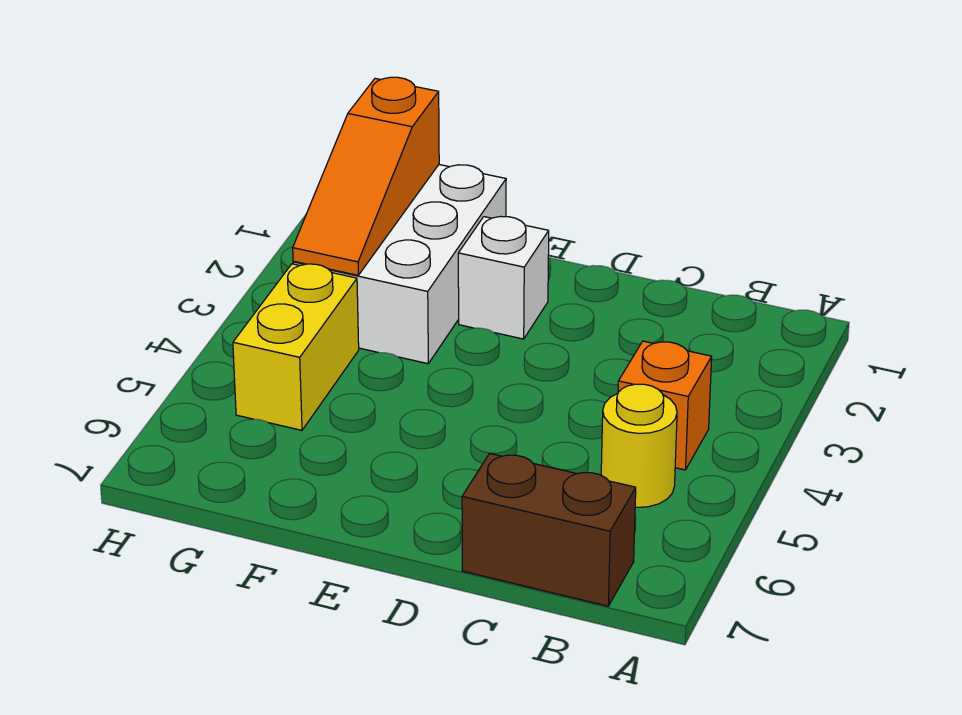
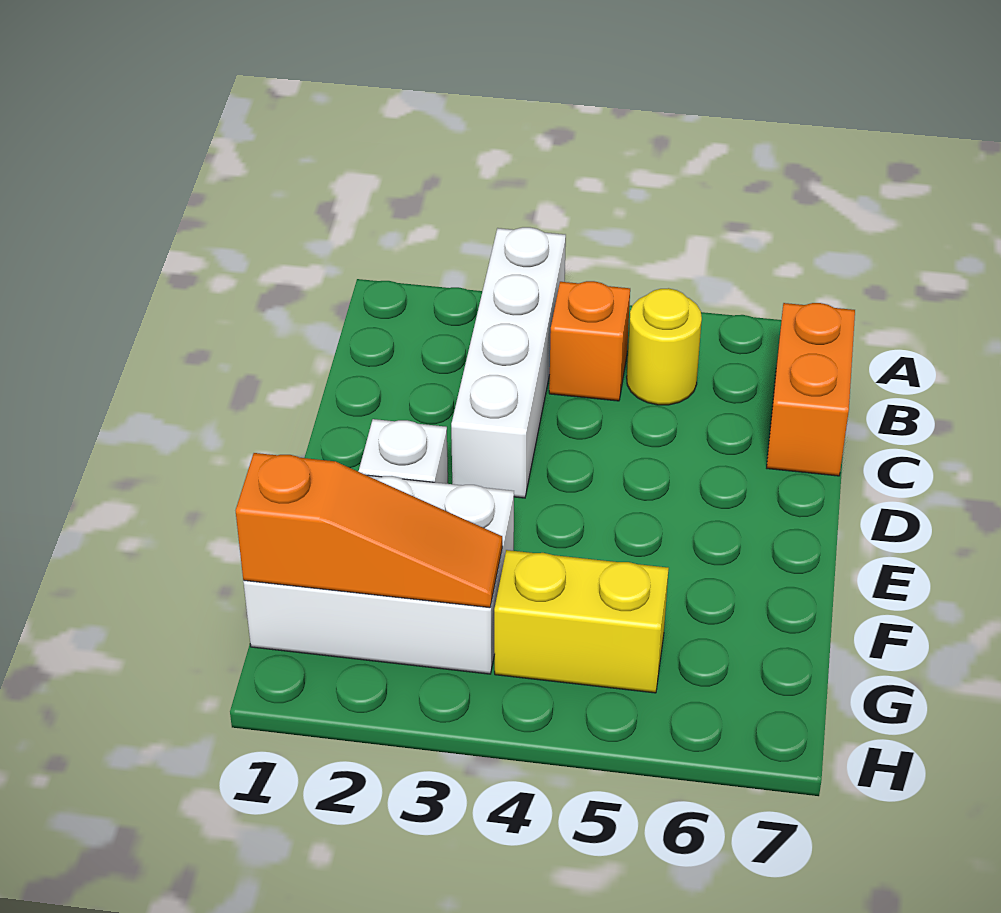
none -> white 1x4 brick [451,227,566,498]
brown 1x2 brick [462,454,636,606] -> orange 1x2 brick [767,303,855,476]

